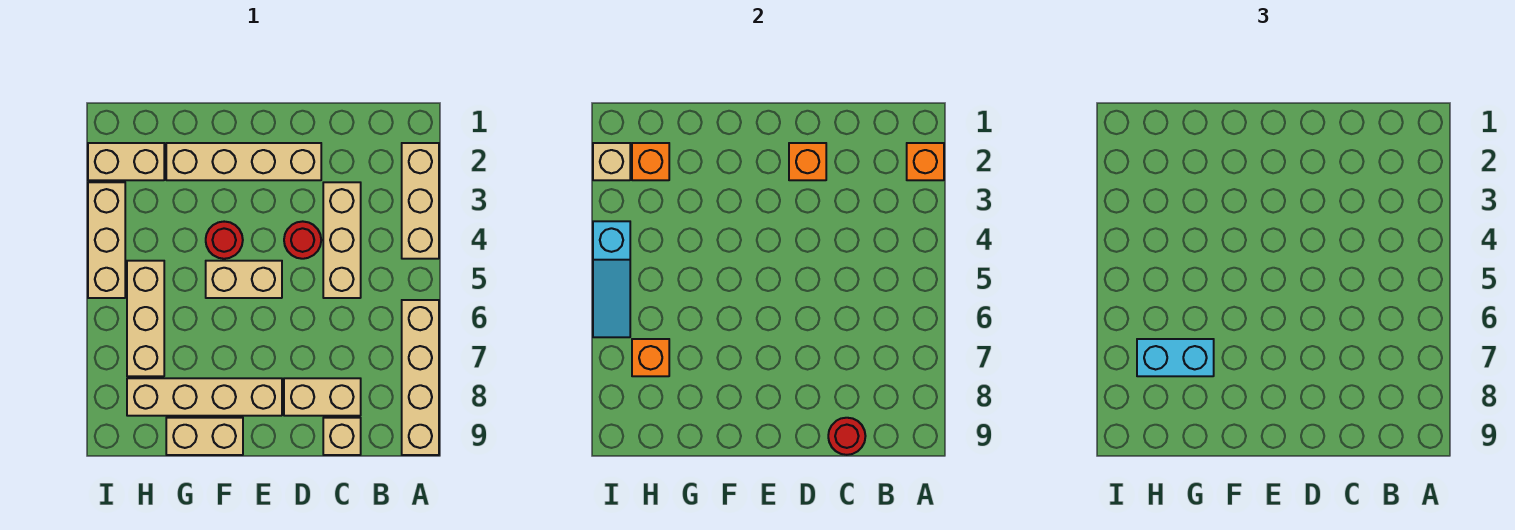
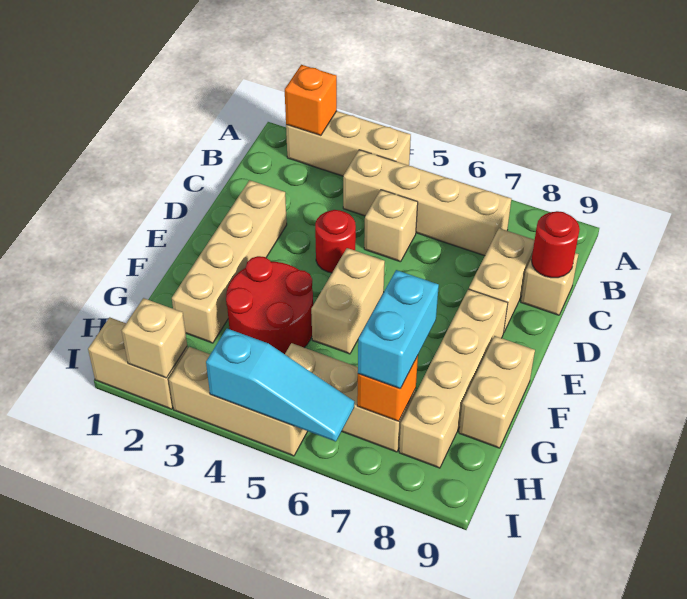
tan 1x4 brick [402,300,439,455] -> tan 1x4 brick moved to [343,150,511,256]
tan 1x3 brick [323,182,361,298] -> tan 1x1 brick [364,190,418,262]
orange 1x1 brick [789,143,826,180] -> none
red 1x1 round brick [206,222,243,259] -> red 2x2 round brick [226,256,313,354]
tan 1x2 brick [88,143,164,180] -> tan 1x2 brick turned to [88,317,188,409]
orange 1x1 brick [632,143,669,180] -> none

